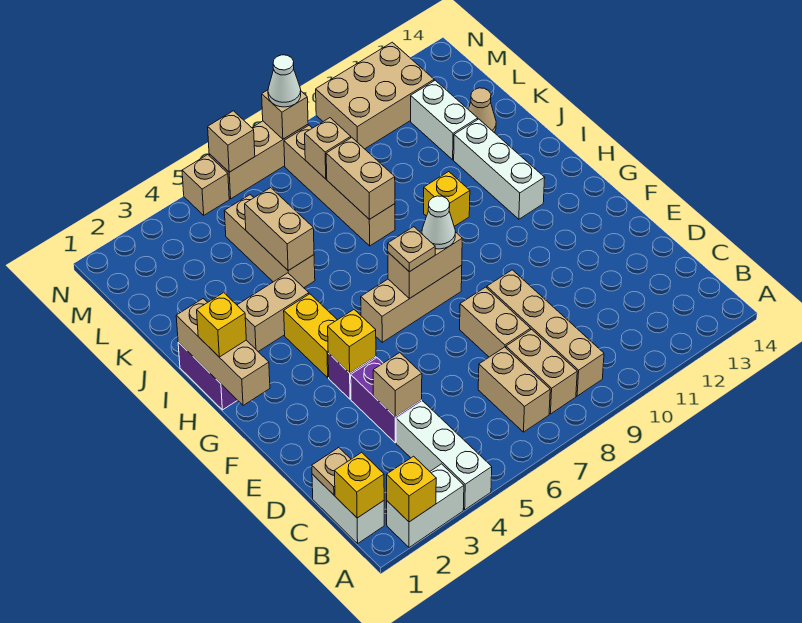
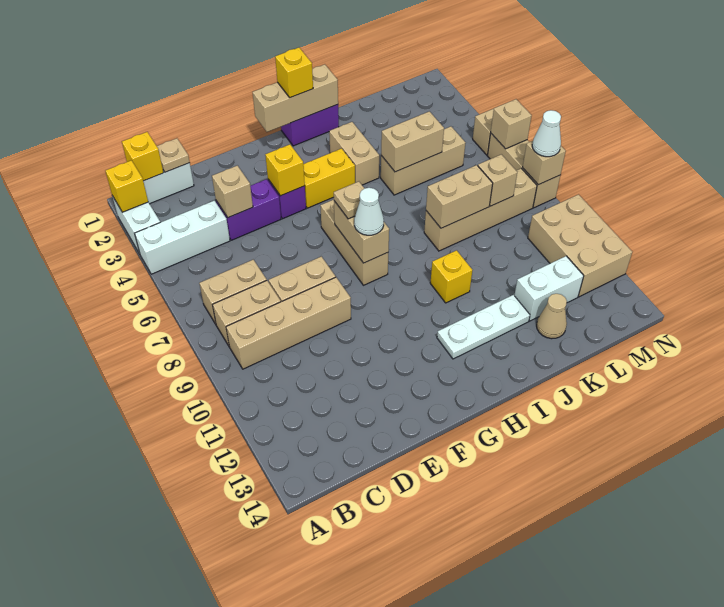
white 1x3 brick [454,119,545,219] -> white 1x3 plate [437,295,530,359]

